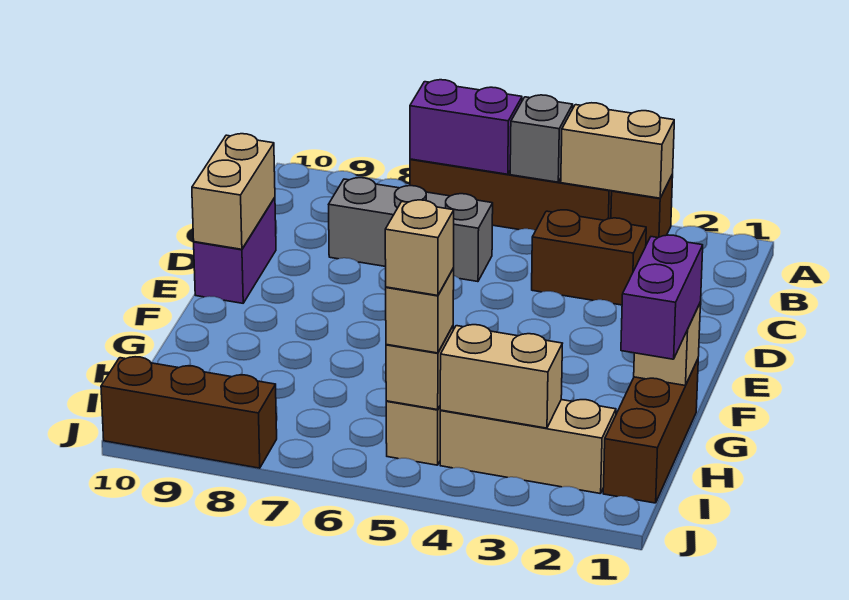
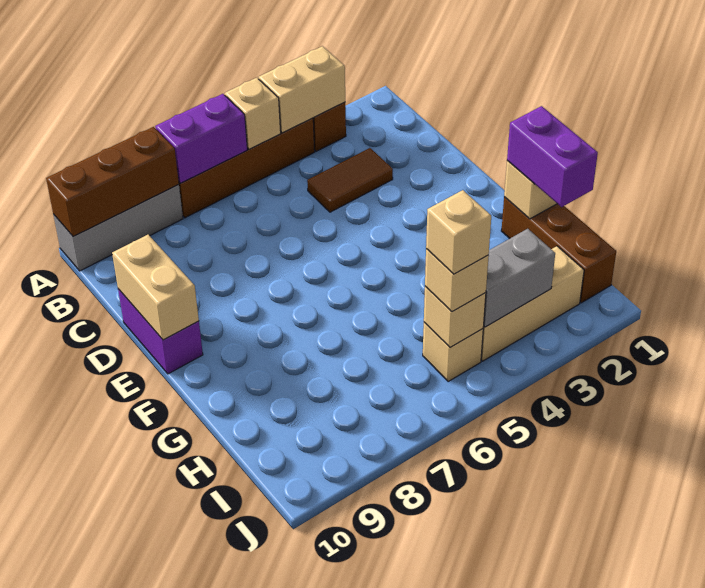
grey 1x1 brick [510,95,573,182] -> tan 1x1 brick [225,78,281,149]
brown 1x2 brick [532,210,646,305] -> brown 1x2 tile [307,148,393,212]
grey 1x3 brick [329,178,493,282] -> grey 1x3 brick moved to [53,185,183,271]
tan 1x2 brick [440,325,562,428] -> grey 1x2 brick [484,229,555,327]
brown 1x3 brick [101,357,277,468] -> brown 1x3 brick moved to [46,127,179,236]

